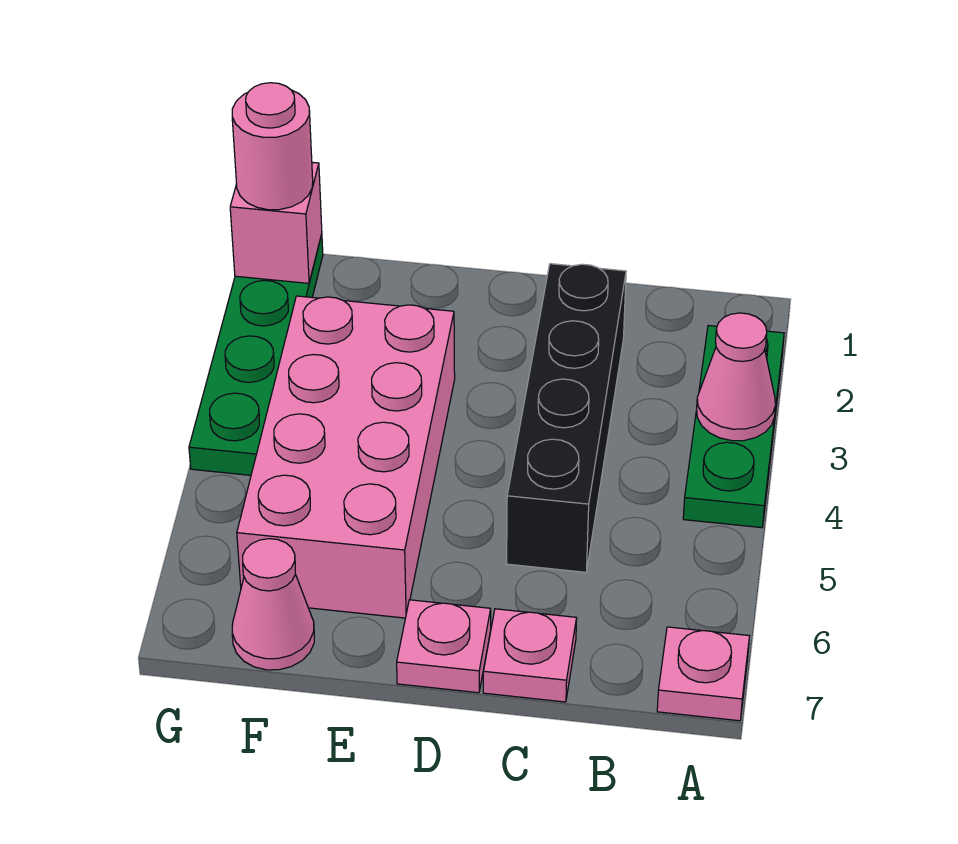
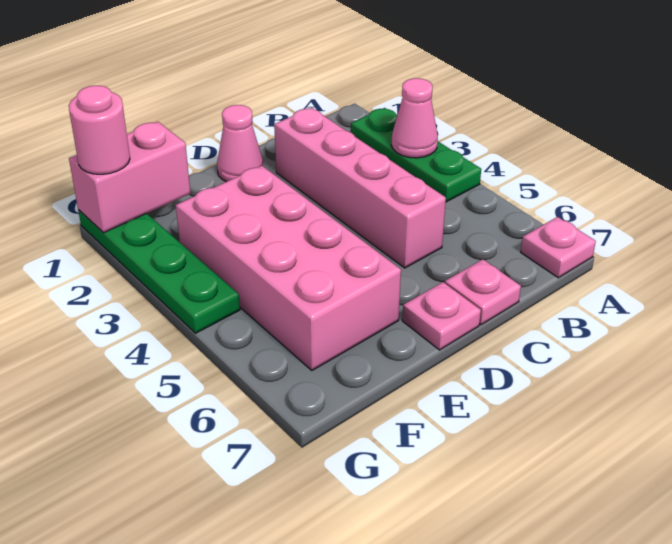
black 1x4 brick [507,264,626,572] -> pink 1x4 brick [274,108,446,268]
pink 1x1 cone [232,539,314,670] -> pink 1x1 cone moved to [217,105,264,182]
pink 1x1 brick [230,162,322,283] -> pink 1x2 brick [69,122,190,233]

